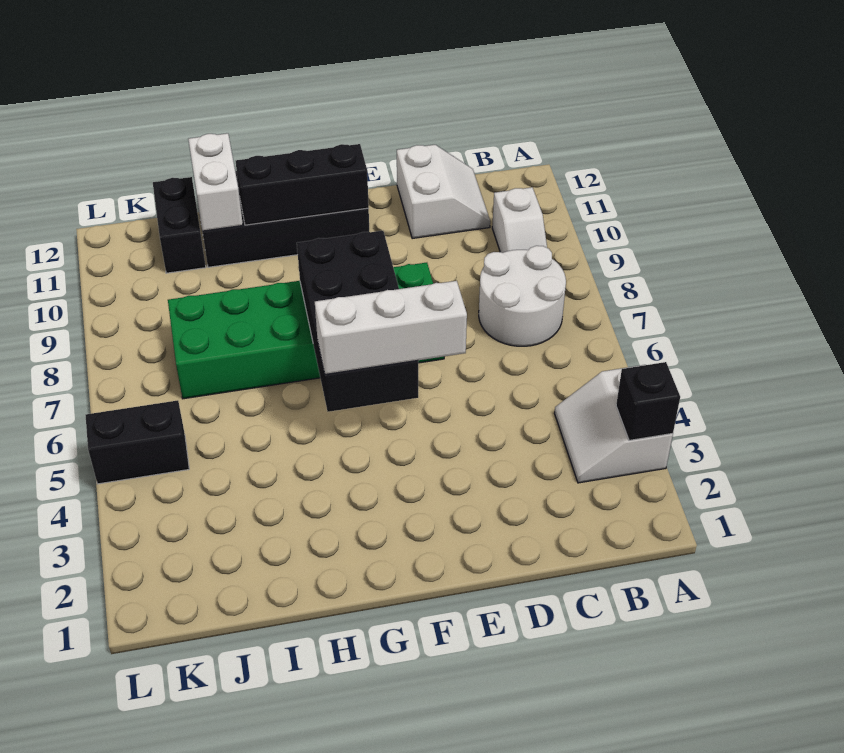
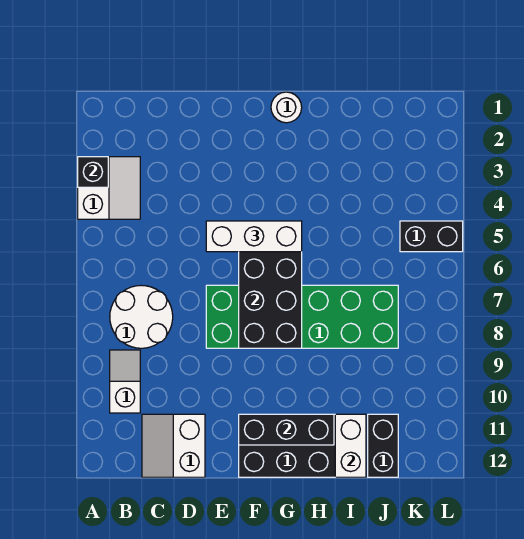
none -> white 1x1 round brick [271,92,302,123]

